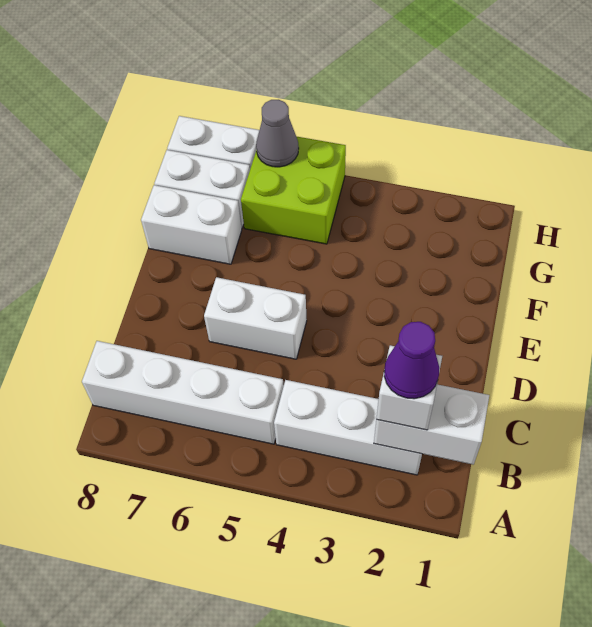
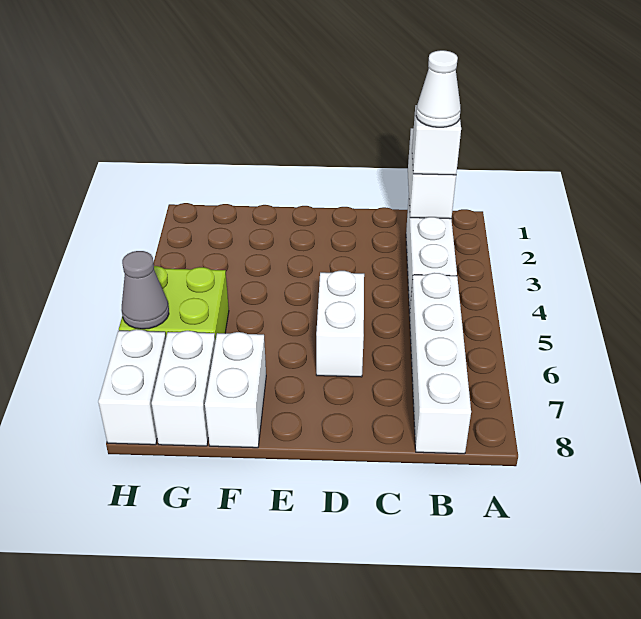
purple 1x1 cone [384,322,439,399] -> white 1x1 cone [416,50,461,127]

